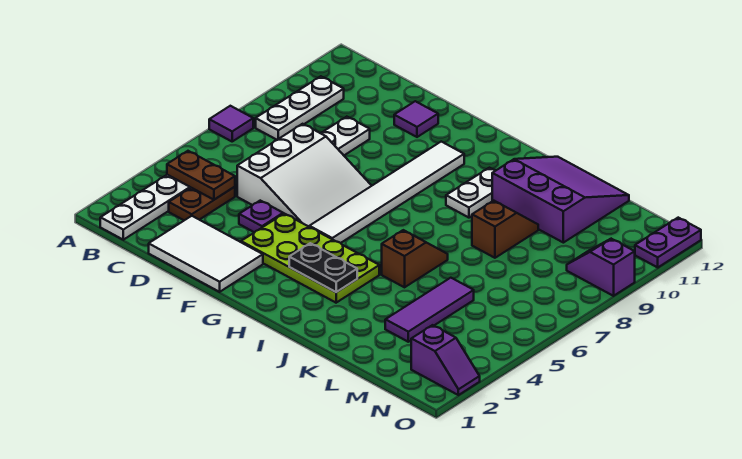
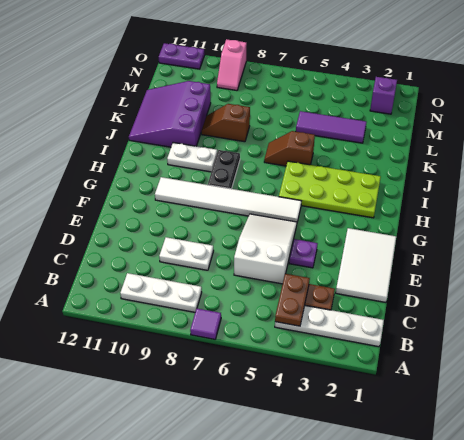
white 3x3 slope [237,124,372,227] -> white 2x3 slope [234,214,297,284]
purple 1x1 tile [394,101,438,137] -> none
lime 2x4 plate [241,214,379,303] -> lime 2x4 plate turned to [279,161,381,218]
black 1x2 plate [289,243,357,292] -> black 1x2 plate moved to [208,150,240,189]
purple 1x2 slope [567,239,635,296] -> pink 1x2 slope [217,39,247,90]

